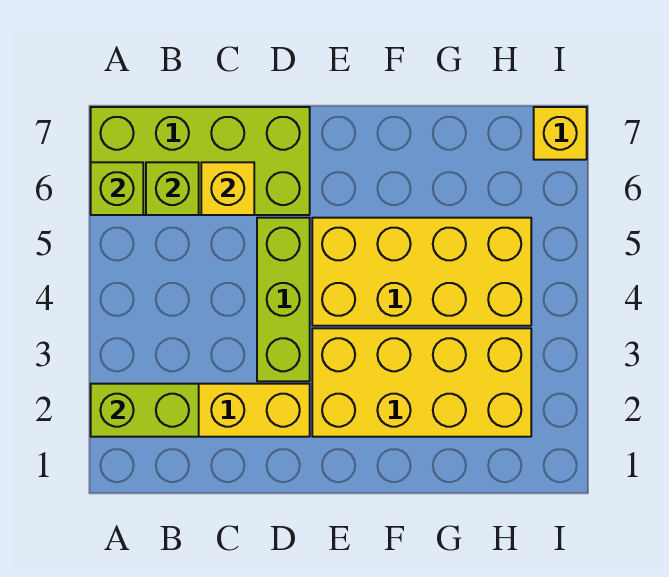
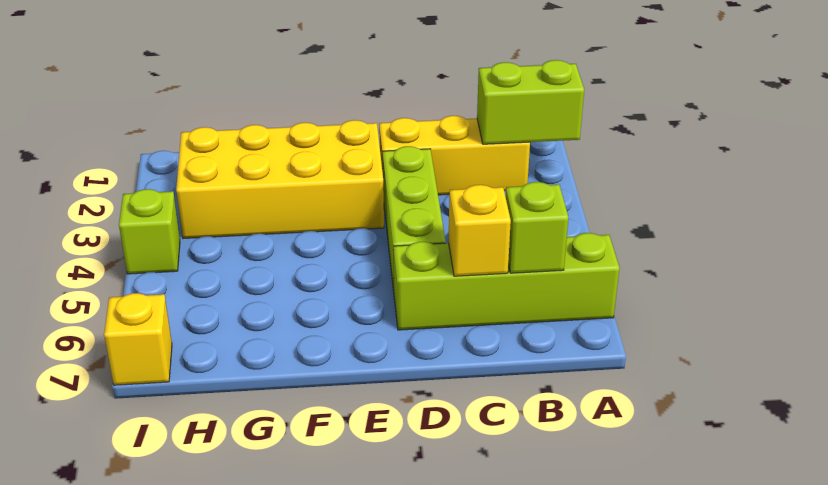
lime 2x4 brick [91,107,310,215] -> lime 1x4 brick [393,233,620,330]
lime 1x1 brick [91,162,143,215] -> lime 1x1 brick moved to [119,189,180,274]
yellow 2x4 brick [312,218,531,326] -> none

